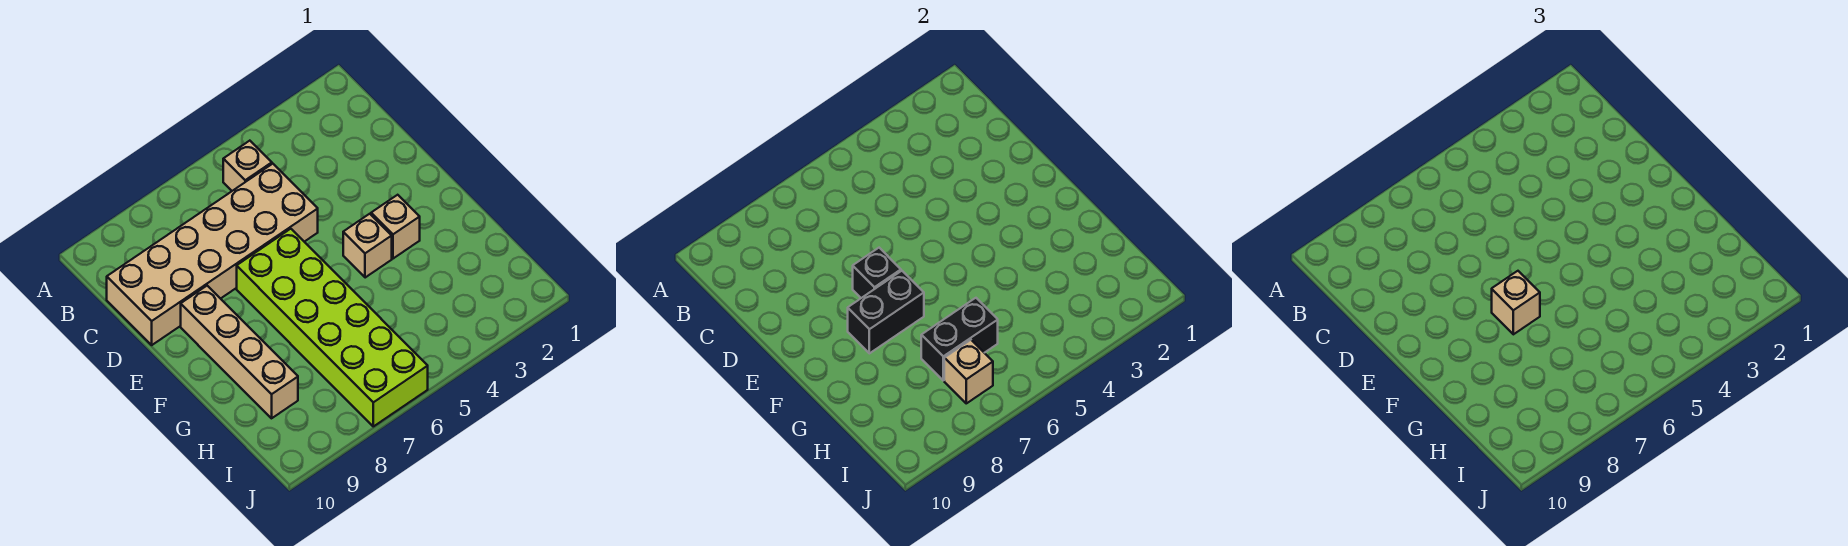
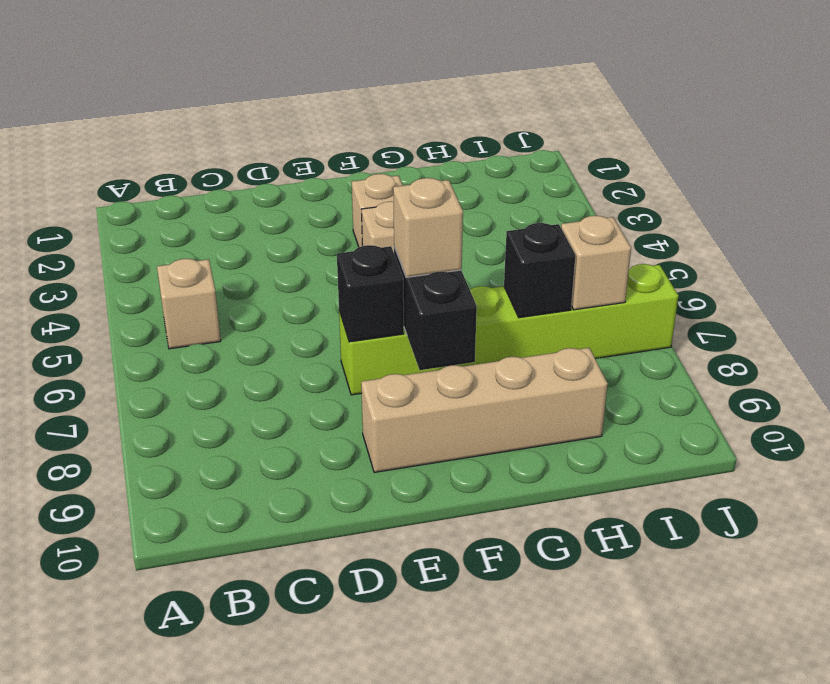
tan 2x6 brick [107,164,318,345] -> none
lime 2x6 brick [237,229,428,426] -> lime 1x6 brick [339,264,678,395]
black 1x2 brick [921,298,998,380] -> black 1x1 brick [504,223,576,318]

